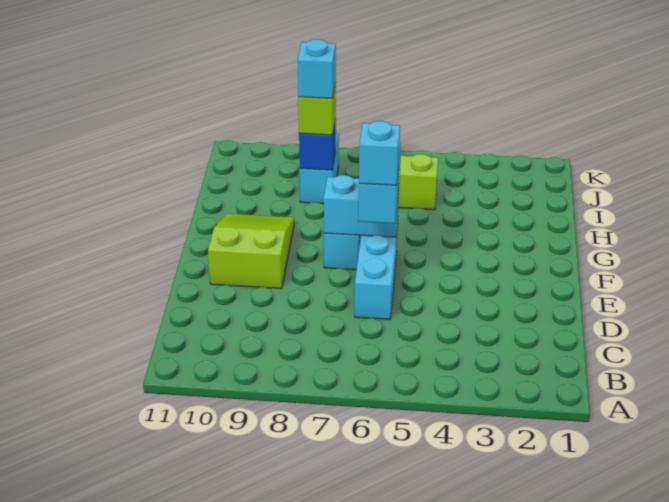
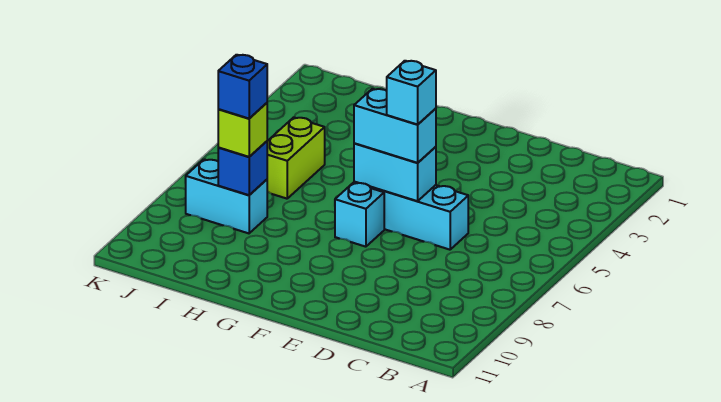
lime 2x3 slope [208,214,295,289] -> none
cyan 1x2 brick [324,175,399,237] -> cyan 1x2 brick turned to [354,143,436,201]
cyan 1x1 brick [298,39,336,99] -> blue 1x1 brick [218,55,267,118]

